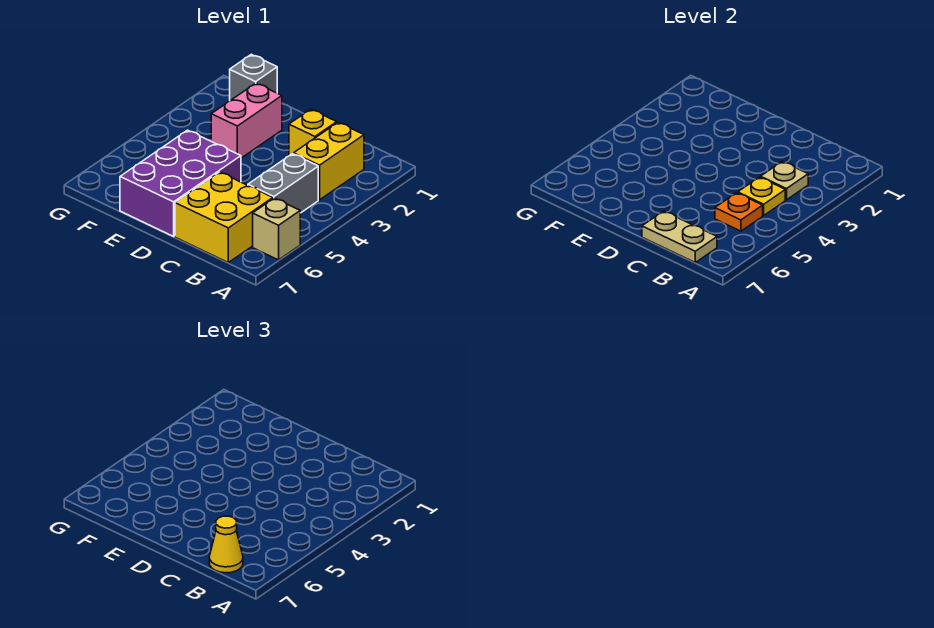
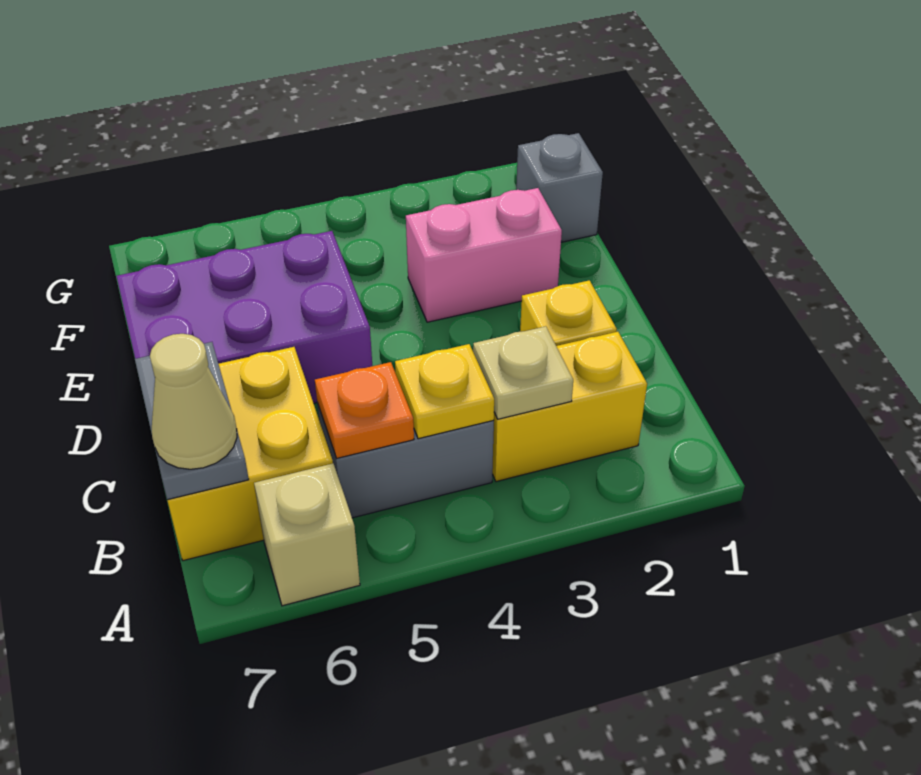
tan 1x2 plate [642,211,717,262] -> grey 1x2 plate [135,342,249,500]
yellow 1x1 cone [209,516,243,573] -> tan 1x1 cone [150,334,237,469]

